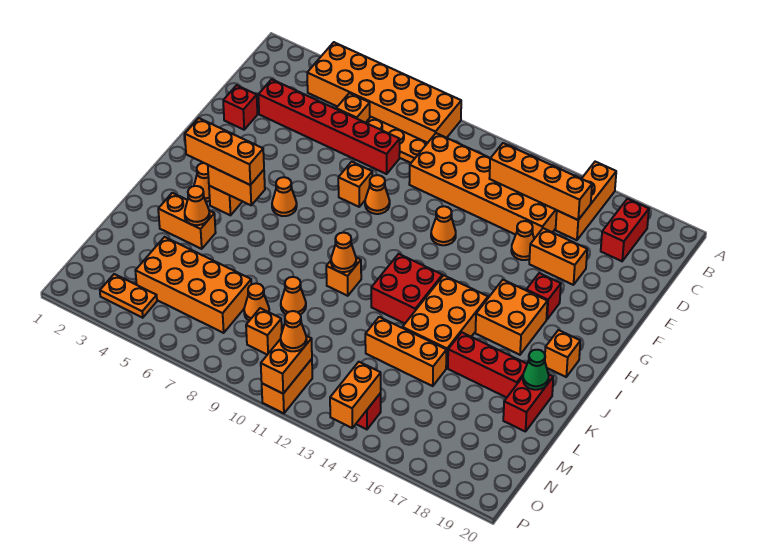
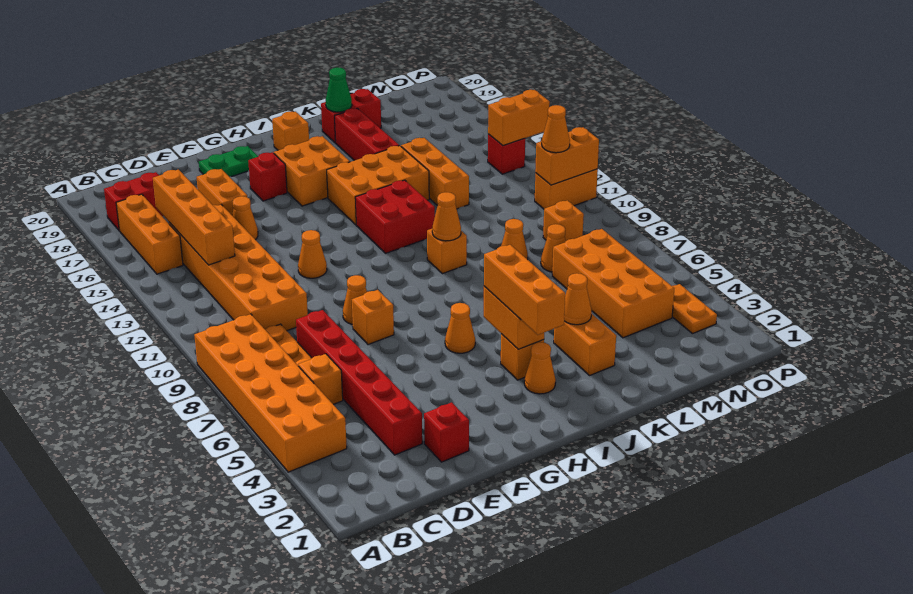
orange 1x3 brick [556,162,616,240] -> orange 1x3 brick turned to [116,194,183,274]
none -> green 1x2 plate [199,146,258,177]

